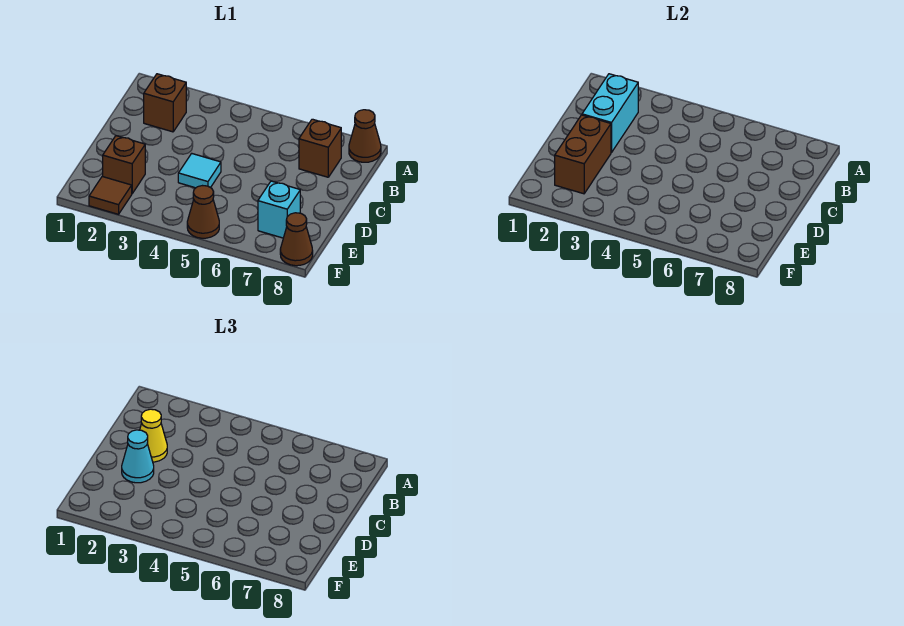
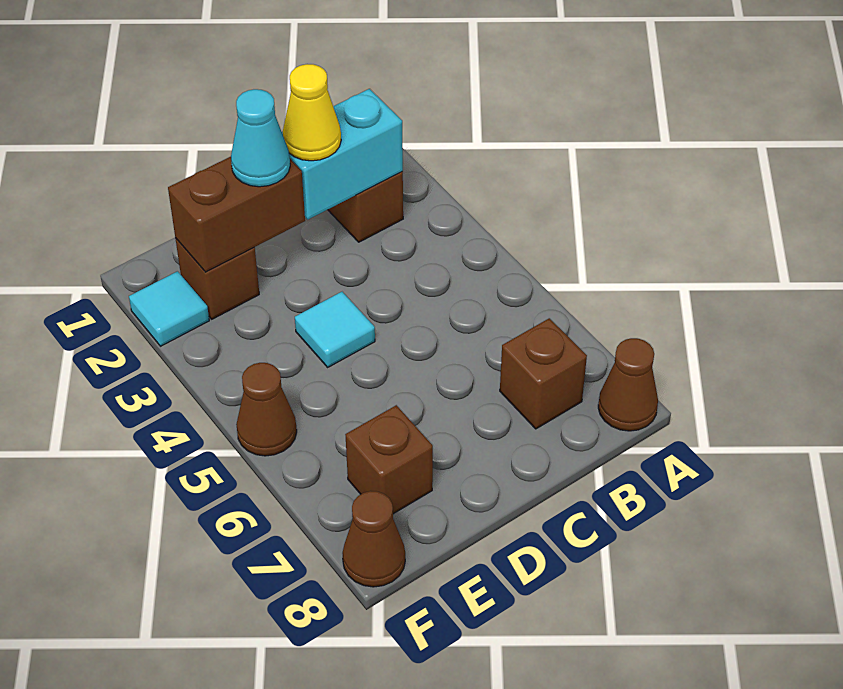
cyan 1x1 brick [258,181,300,238] -> brown 1x1 brick [345,405,433,514]
brown 1x1 tile [89,176,132,214] -> cyan 1x1 tile [129,271,209,346]

